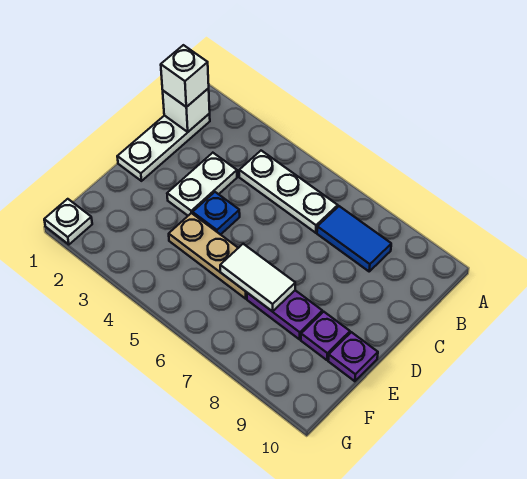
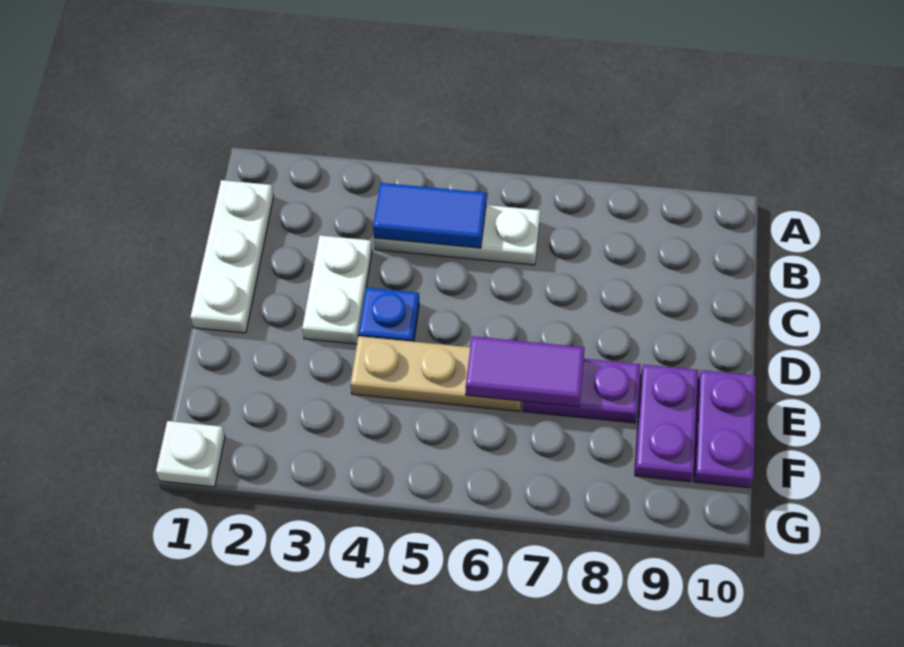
white 1x1 brick [163,88,210,132] -> none
white 1x1 brick [161,45,209,107] -> none
blue 1x2 tile [317,206,391,271] -> blue 1x2 tile moved to [373,183,487,248]
white 1x2 tile [220,244,295,312] -> purple 1x2 tile [466,336,585,407]
purple 1x1 plate [301,312,350,360] -> purple 1x2 plate [635,365,698,482]
purple 1x1 plate [328,332,378,381] -> purple 1x2 plate [694,370,756,488]

